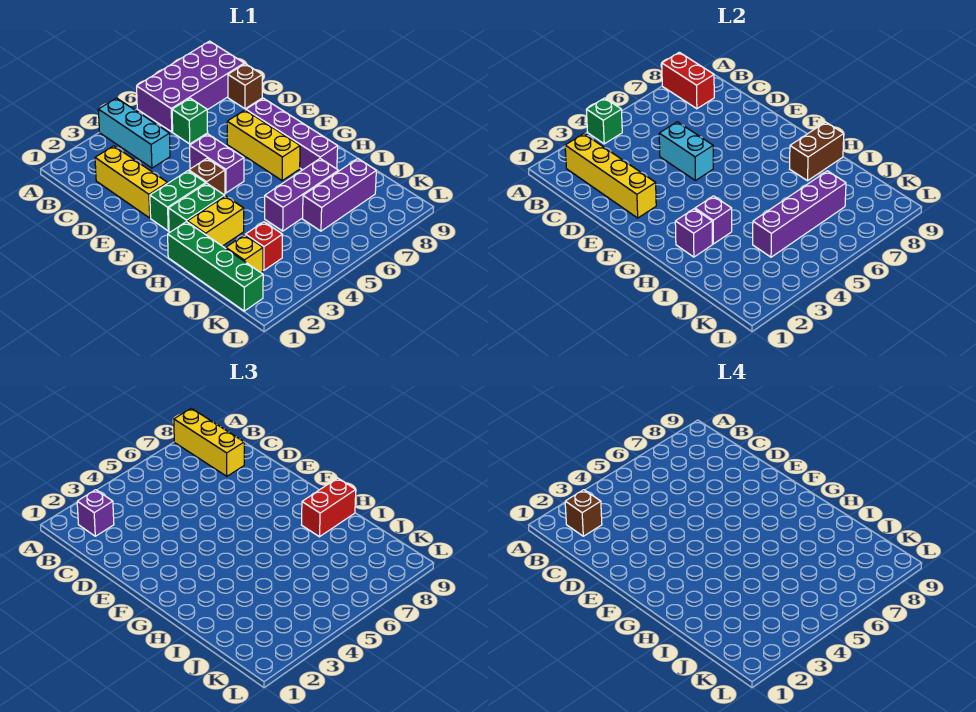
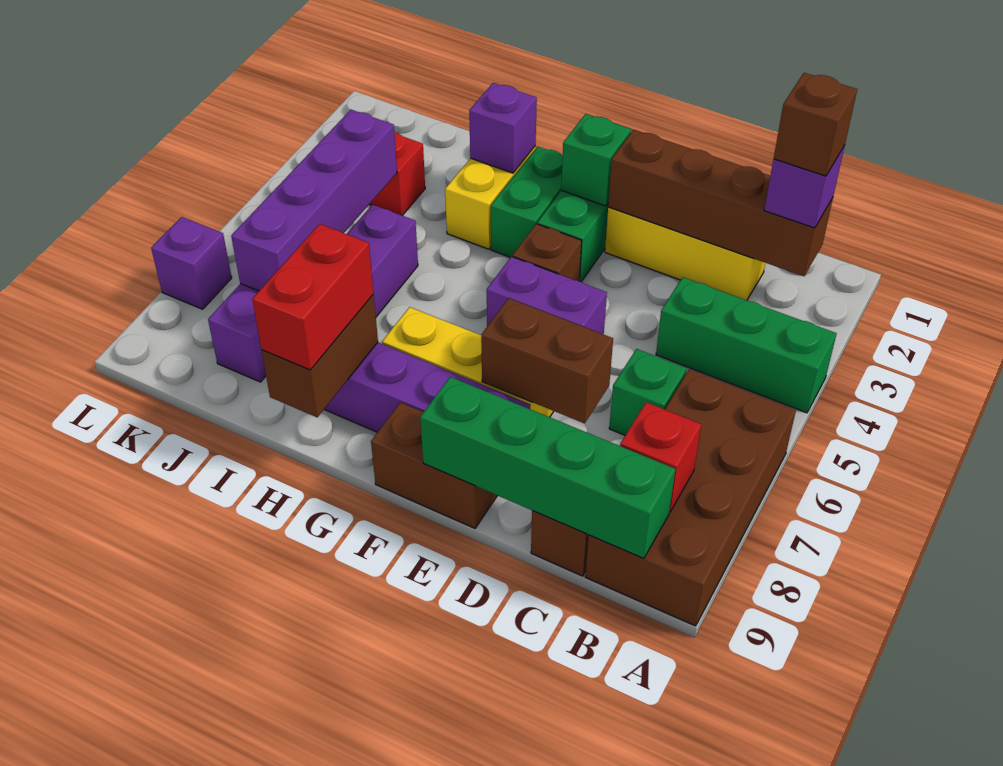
cyan 1x3 brick [98,98,170,168] -> green 1x3 brick [656,277,837,413]
green 1x1 brick [586,98,622,144] -> green 1x1 brick moved to [561,114,631,206]
purple 2x4 brick [137,41,244,132] -> brown 2x4 brick [585,369,796,626]
red 1x2 brick [662,52,714,109] -> red 1x1 brick [620,402,701,512]
yellow 1x3 brick [174,408,244,476] -> none
yellow 1x4 brick [565,134,656,218] -> brown 1x4 brick [608,130,833,276]
cyan 1x2 brick [659,122,713,180] -> none
none -> brown 1x2 brick [481,298,613,423]
none -> brown 1x2 brick [371,403,497,528]
green 1x4 brick [168,222,263,311] -> green 1x4 brick moved to [420,377,675,558]
purple 1x1 brick [695,196,732,244] -> purple 1x1 brick moved to [151,217,232,309]
yellow 1x1 brick [226,235,263,272] -> none

